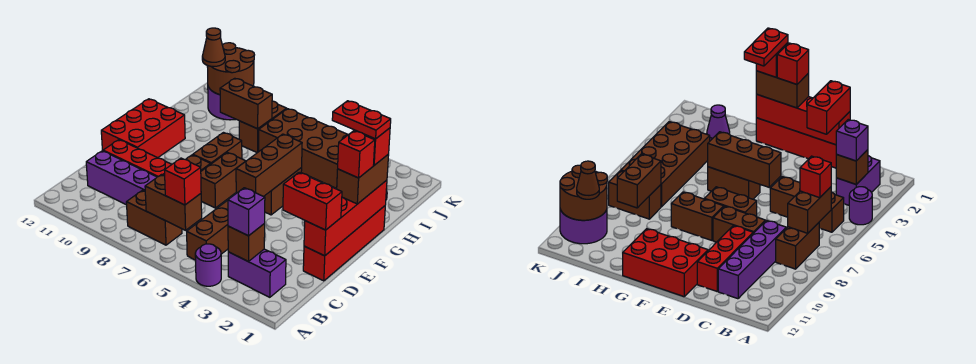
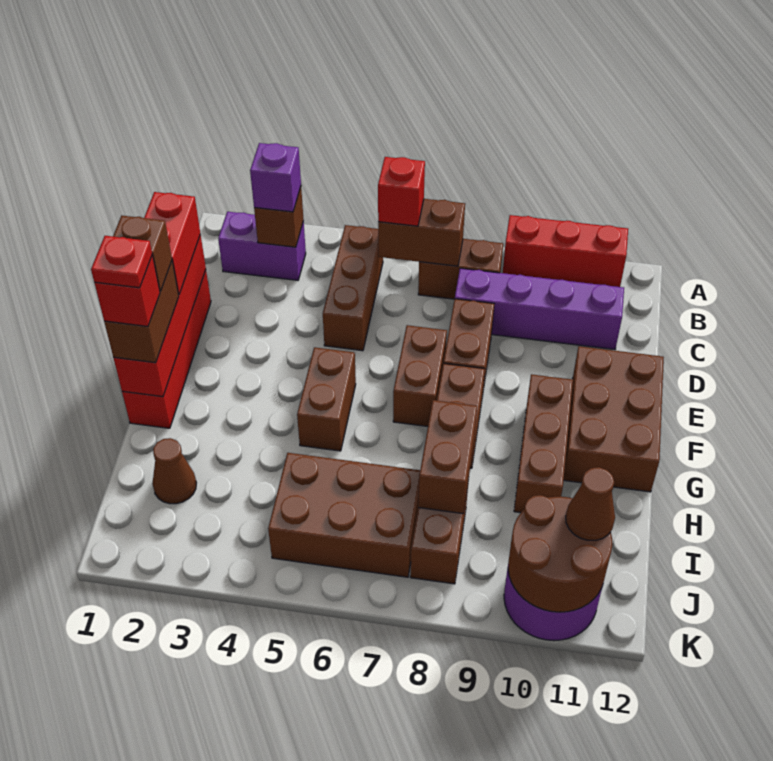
purple 1x1 round brick [195,244,221,286] -> none
red 1x2 brick [283,172,342,230] -> red 1x2 brick turned to [144,192,200,295]
red 1x3 brick [103,140,172,177] -> red 1x3 brick moved to [503,215,628,287]
brown 1x3 brick [236,134,302,197] -> brown 1x3 brick moved to [514,374,573,513]
red 2x3 brick [101,99,185,158] -> brown 2x3 brick [564,346,664,492]
red 1x1 brick [338,131,375,178] -> brown 1x1 brick [113,216,172,291]
red 1x2 plate [332,101,391,139] -> red 1x1 plate [91,236,152,288]
purple 1x1 cone [707,105,730,141] -> brown 1x1 cone [152,438,196,504]
brown 2x4 brick [259,109,348,189] -> brown 2x3 brick [268,453,420,577]
brown 1x2 brick [220,78,272,129] -> brown 1x2 brick turned to [418,400,477,514]

